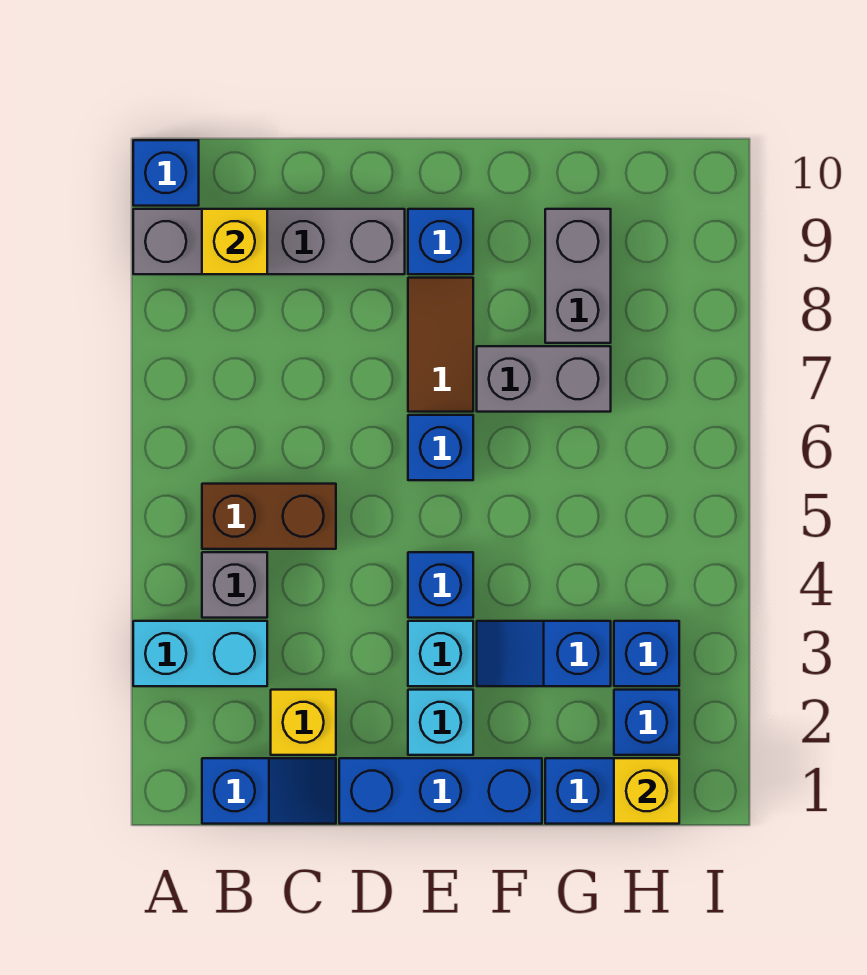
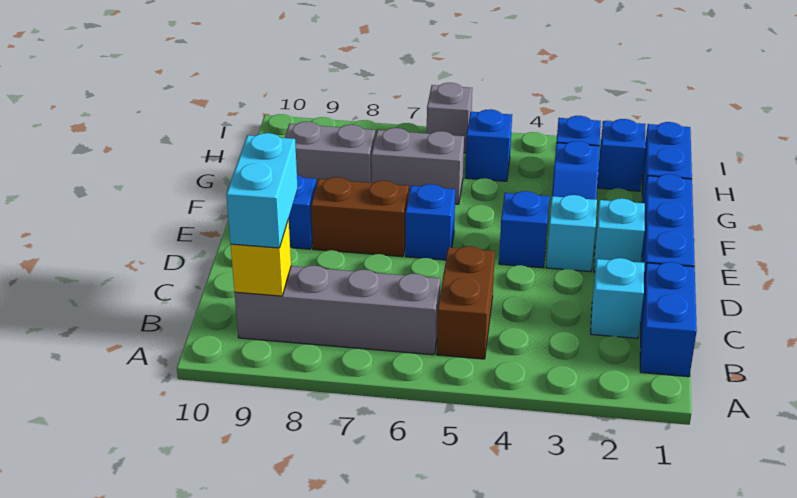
cyan 1x2 brick [133,621,267,686] -> cyan 1x2 brick moved to [226,133,298,248]
grey 1x4 brick [133,209,405,274] -> grey 1x4 brick turned to [235,266,440,355]
blue 1x1 brick [133,140,199,206] -> blue 1x1 brick moved to [465,109,512,181]
blue 1x2 slope [202,758,336,824] -> blue 1x2 brick [640,262,697,377]
grey 1x1 brick [202,552,267,618] -> grey 1x1 brick moved to [427,83,472,153]
yellow 1x1 brick [271,690,336,755] -> cyan 1x1 brick [591,258,644,338]
brown 1x2 tile [408,278,473,412] -> brown 1x2 brick [311,177,409,257]
grey 1x2 brick [477,346,611,412] -> grey 1x2 brick turned to [371,128,464,204]
yellow 1x1 brick [614,758,679,824] -> none

